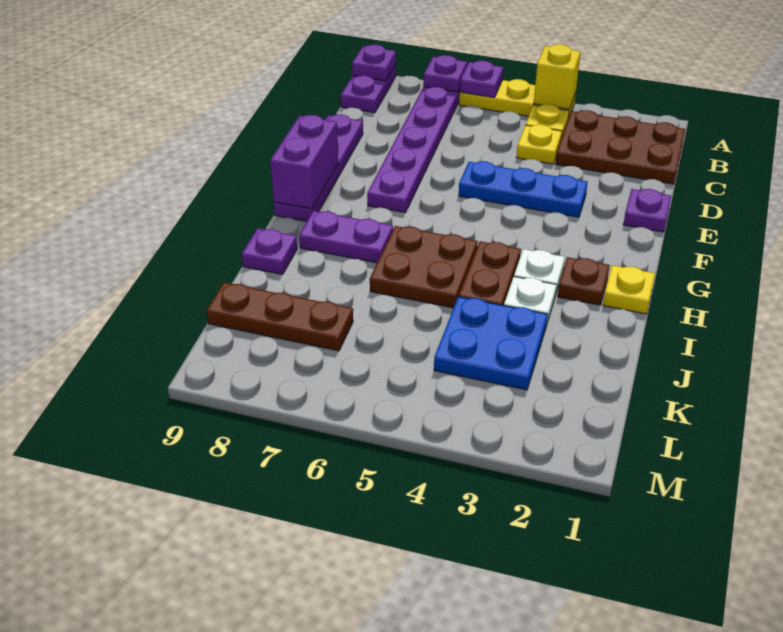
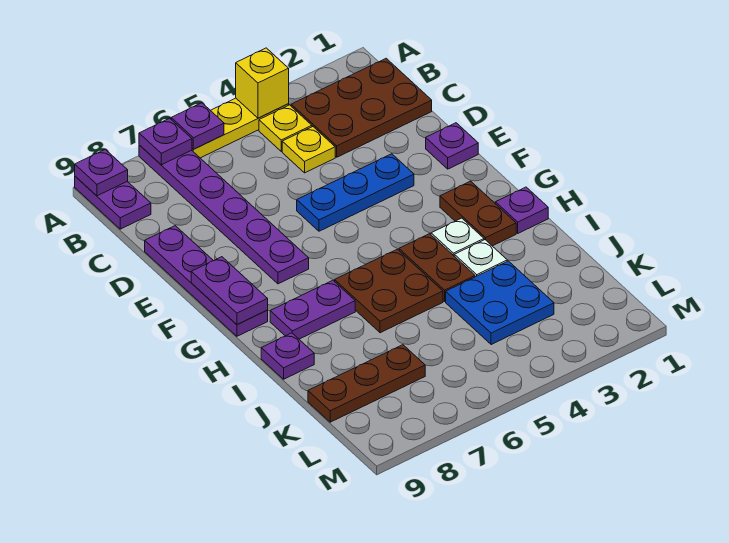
purple 1x2 brick [270,115,338,209] -> purple 1x2 plate [191,257,268,325]
yellow 1x1 plate [603,265,655,314] -> purple 1x1 plate [496,187,548,233]
brown 1x1 plate [558,257,610,305] -> brown 1x2 plate [440,181,516,246]

